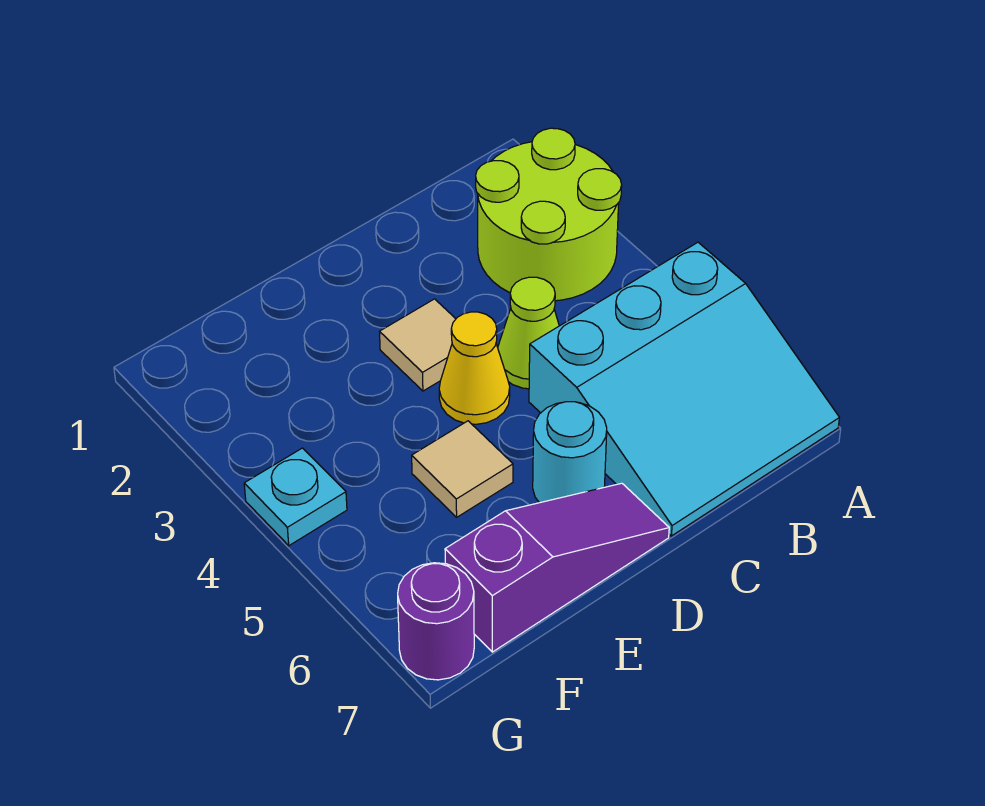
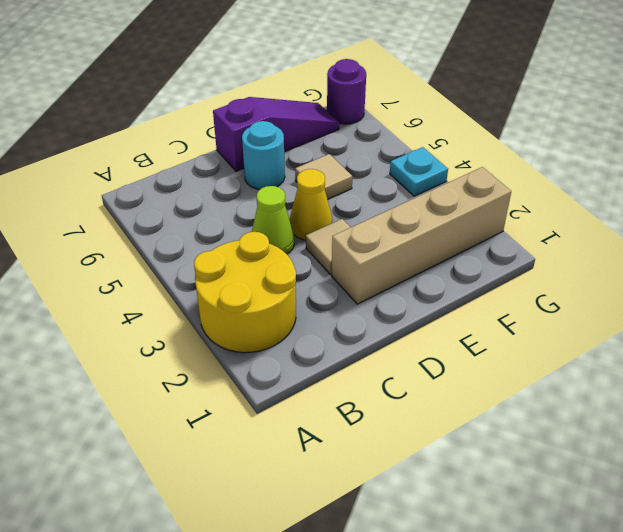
lime 2x2 round brick [476,128,622,301] -> yellow 2x2 round brick [194,232,296,353]
cyan 3x3 slope [529,242,839,536] -> none
none -> tan 1x4 brick [331,167,511,304]
purple 1x3 slope [445,483,669,652] -> purple 1x3 slope turned to [213,97,339,171]

